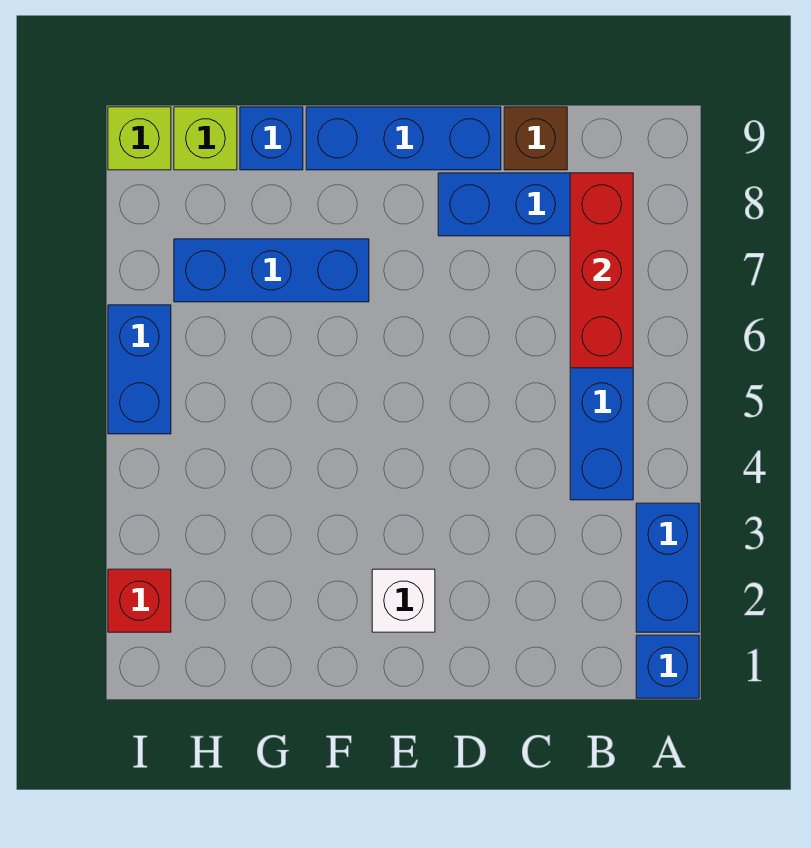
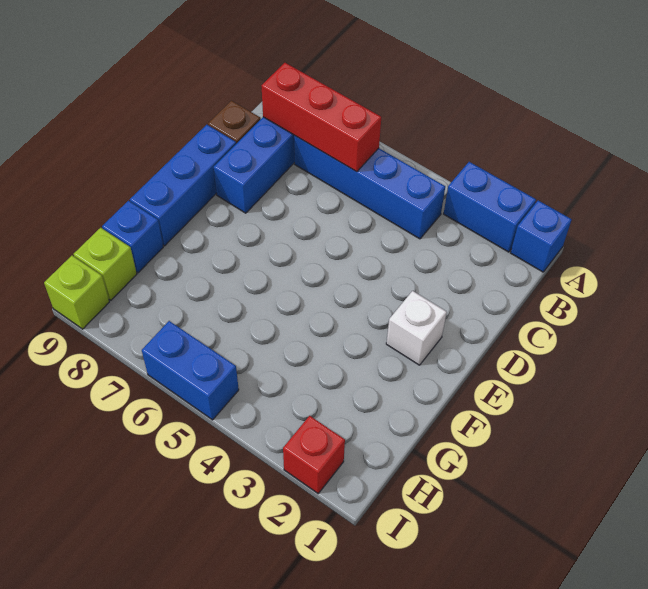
blue 1x3 brick [174,239,369,302] -> none

